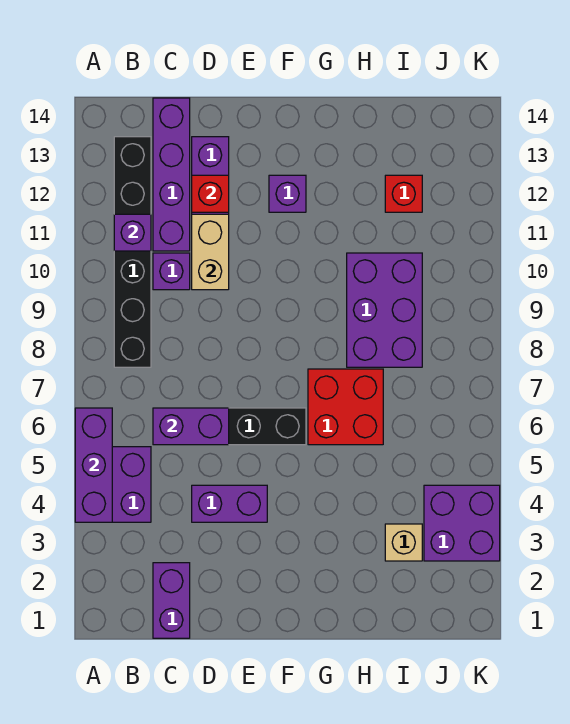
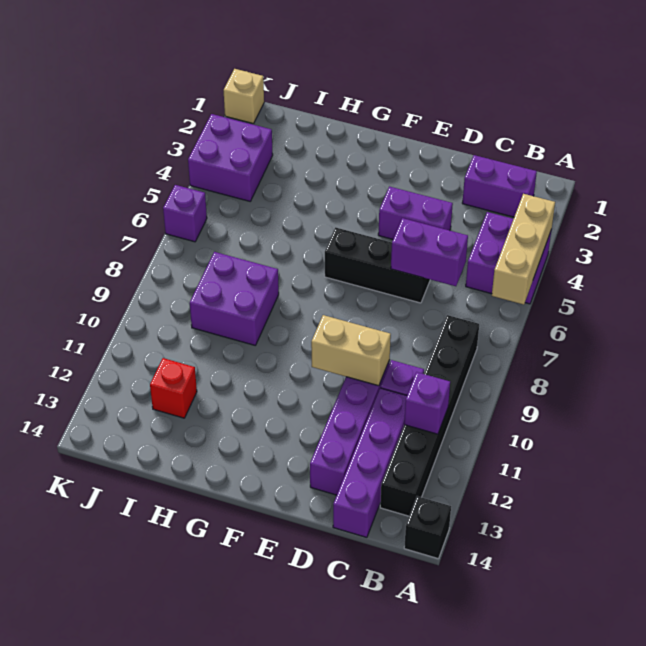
purple 1x3 brick [75,408,112,522] -> tan 1x3 brick [492,194,555,305]
none -> black 1x1 brick [404,496,451,559]
purple 1x2 brick [153,563,190,638] -> purple 1x2 brick turned to [462,155,537,217]
tan 1x2 brick [192,214,229,290] -> tan 1x2 brick turned to [311,315,391,386]
red 1x1 brick [192,175,229,212] -> none
purple 1x1 brick [269,175,306,212] -> purple 1x1 brick moved to [163,185,207,242]
red 2x2 brick [308,369,383,445] -> none
purple 2x3 brick [347,253,422,367] -> purple 2x2 brick [190,252,279,345]
tan 1x1 brick [385,524,422,561] -> tan 1x1 brick moved to [224,69,264,124]

